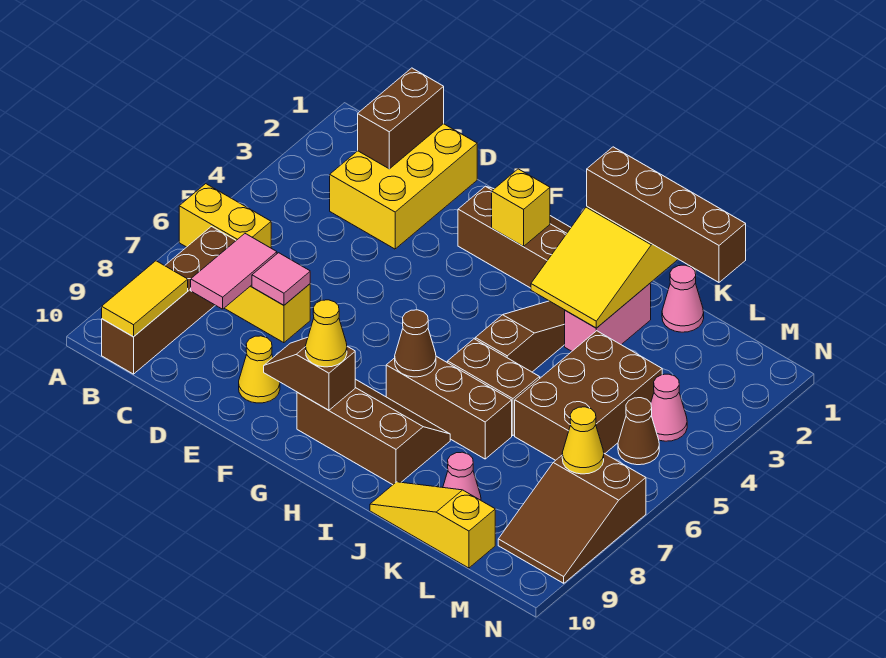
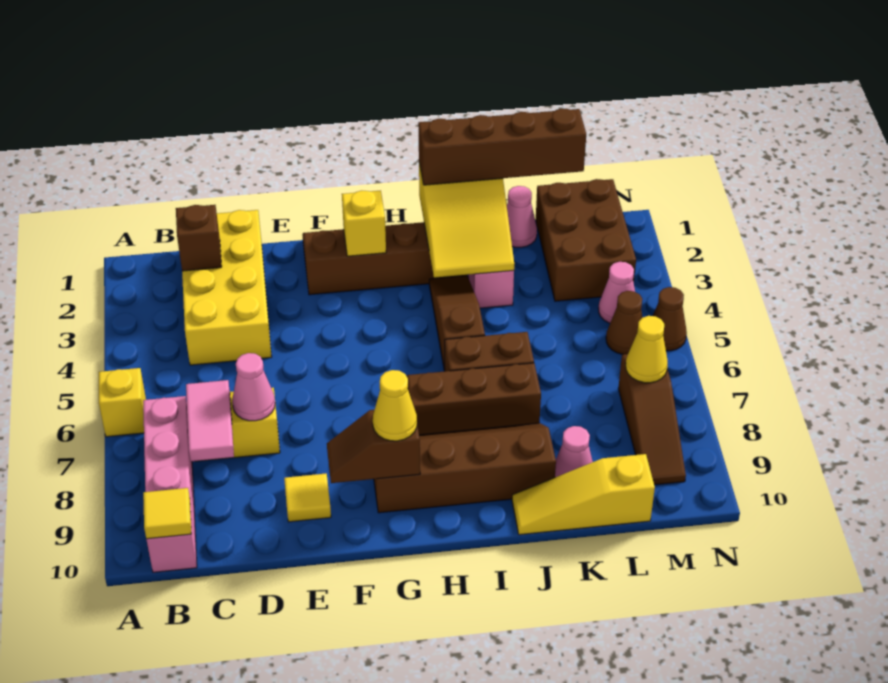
yellow 1x2 brick [179,184,271,248] -> yellow 1x1 brick [99,368,146,437]
brown 1x4 brick [102,227,236,374] -> pink 1x4 brick [143,396,197,572]
yellow 1x2 tile [102,261,188,337] -> yellow 1x1 tile [143,488,191,539]
yellow 2x3 brick [330,124,477,249] -> yellow 2x4 brick [182,210,272,365]
brown 1x2 brick [358,68,444,169] -> brown 1x1 brick [176,205,222,271]
pink 1x1 tile [252,253,310,305] -> pink 1x1 cone [232,353,275,421]
yellow 1x1 cone [239,336,280,403] -> yellow 1x1 tile [284,474,331,522]
brown 2x3 slope [297,379,450,485] -> brown 2x4 slope [374,423,556,513]
brown 1x1 cone [395,310,436,377] -> brown 1x1 cone moved to [653,287,687,351]
brown 2x3 brick [515,331,662,460] -> brown 2x3 brick moved to [536,179,636,301]
brown 2x3 slope [498,454,646,583] -> brown 1x3 slope [618,354,686,485]

